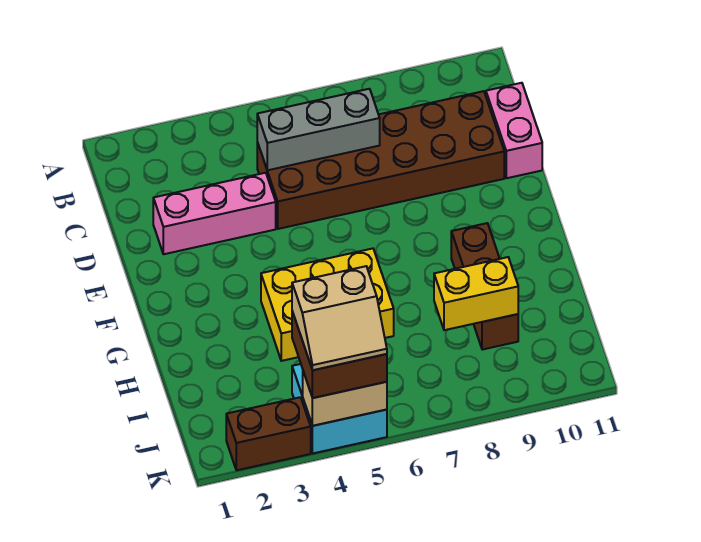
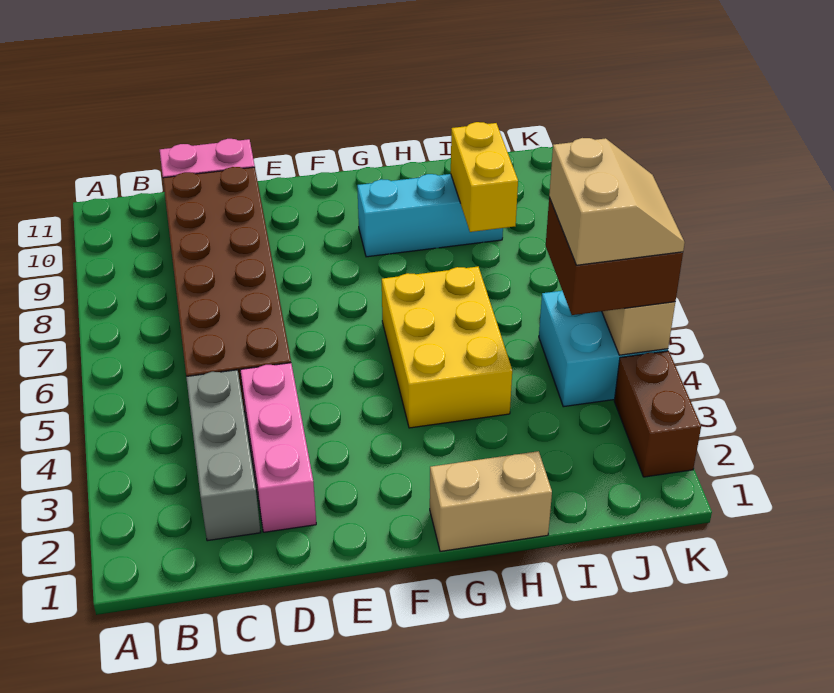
grey 1x3 brick [257,89,380,170] -> grey 1x3 brick moved to [186,370,261,541]
none -> tan 1x2 brick [430,451,552,551]
brown 1x3 brick [451,223,518,350] -> cyan 1x3 brick [357,174,503,257]

